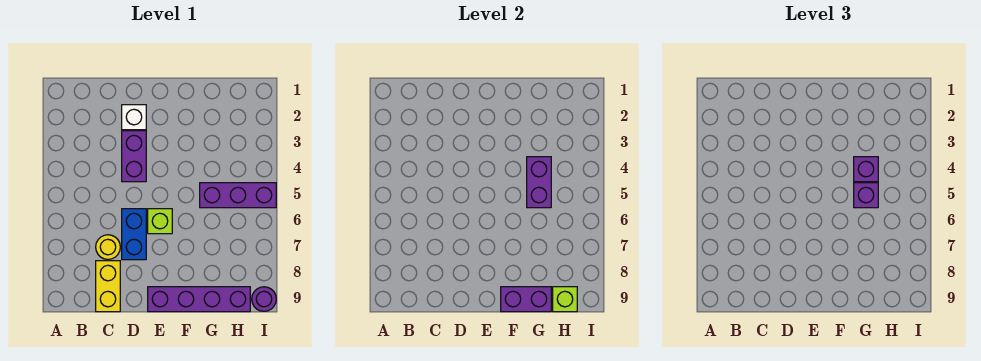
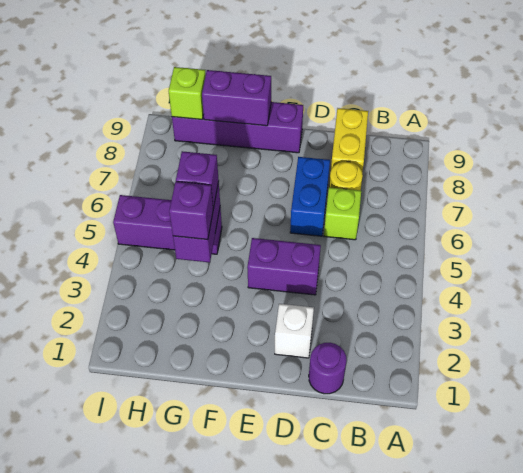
purple 1x2 brick [122,131,146,182] -> purple 1x2 brick turned to [247,238,321,295]
lime 1x1 brick [148,209,172,234] -> lime 1x1 brick moved to [324,187,361,240]
purple 1x1 round brick [252,287,276,311] -> purple 1x1 round brick moved to [309,343,347,394]

